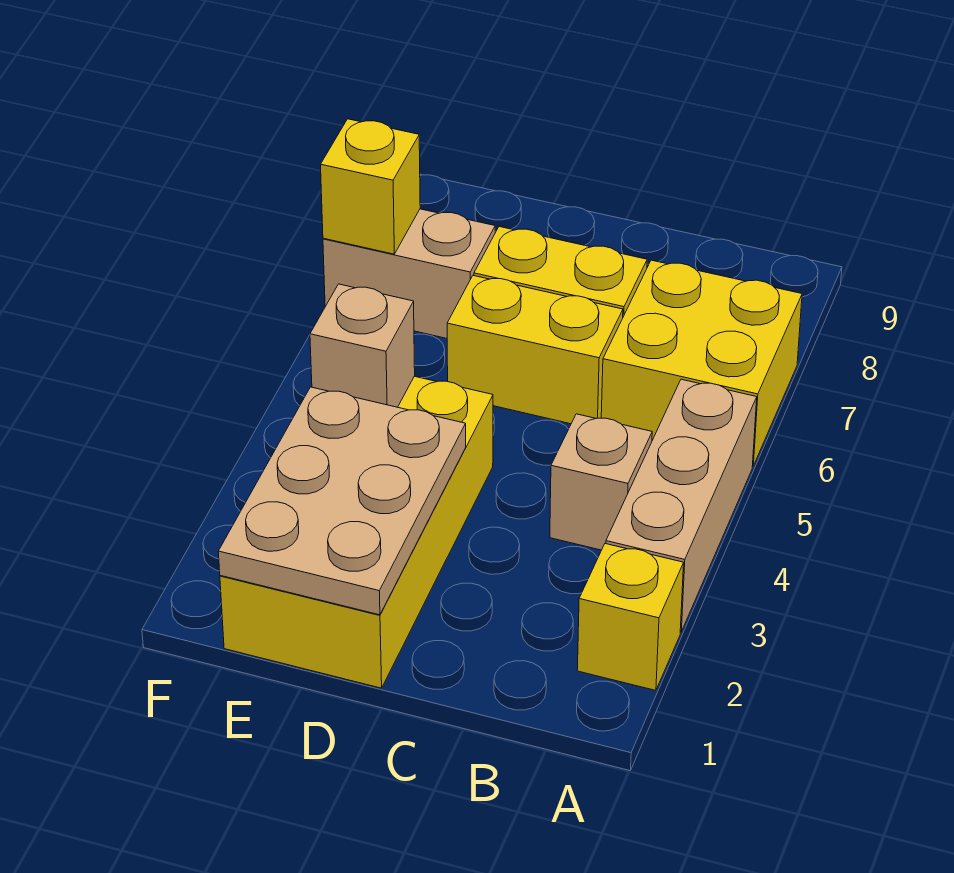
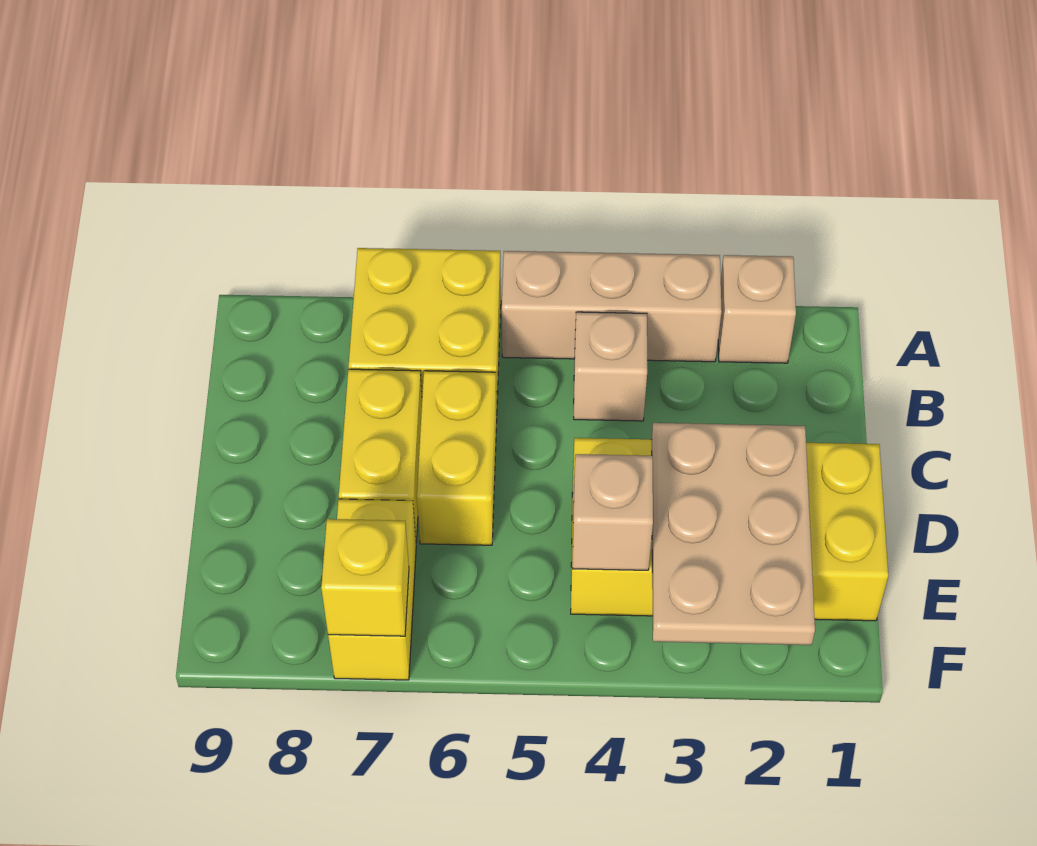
yellow 1x1 brick [577,544,684,690] -> tan 1x1 brick [718,255,796,363]
tan 2x3 plate [218,387,466,615] -> tan 2x3 plate turned to [651,423,815,645]
tan 1x2 brick [323,209,495,338] -> yellow 1x2 brick [328,499,416,680]

